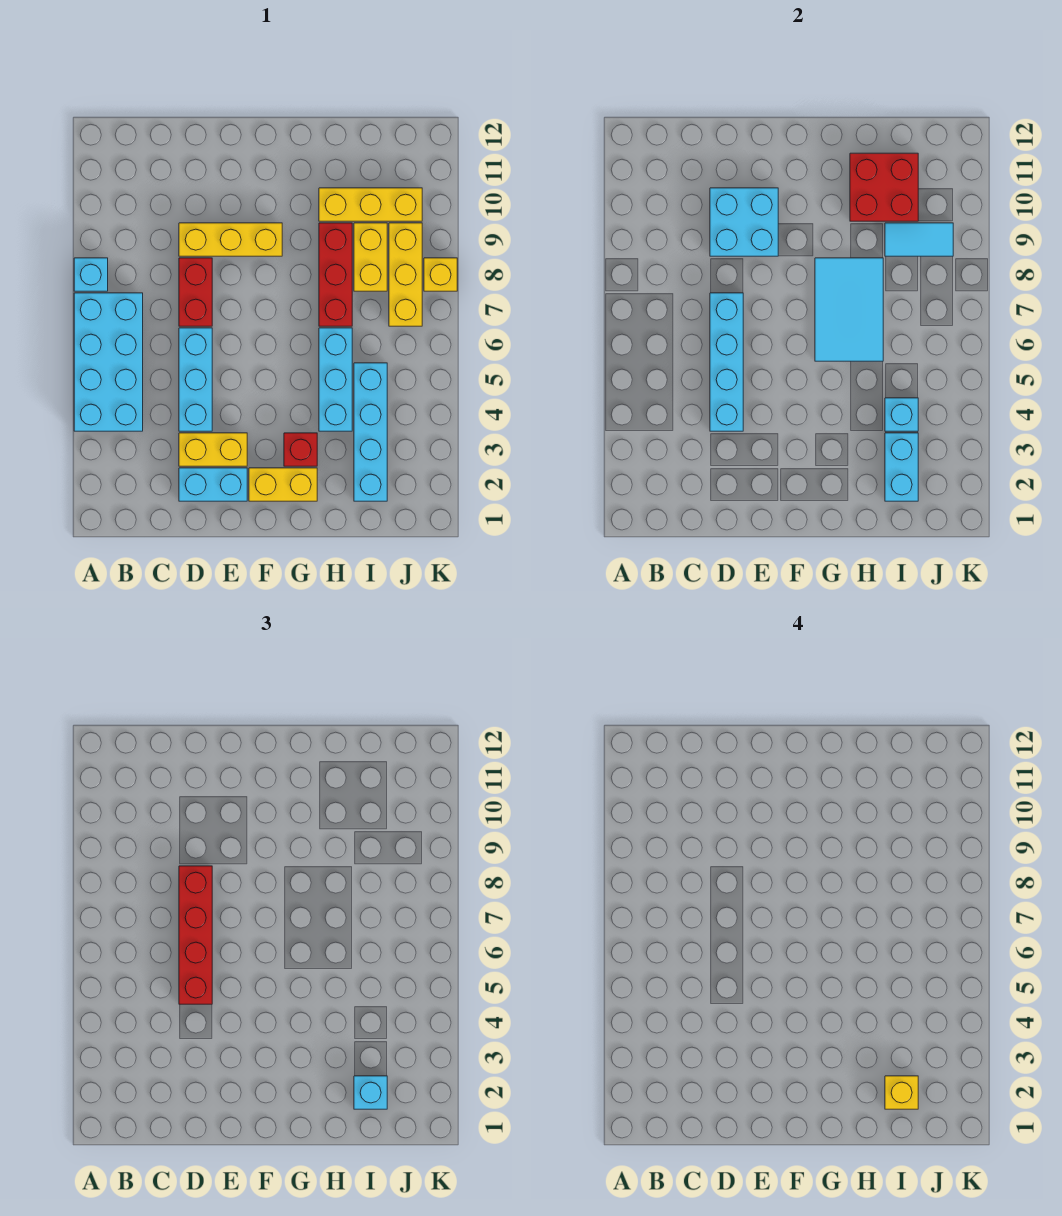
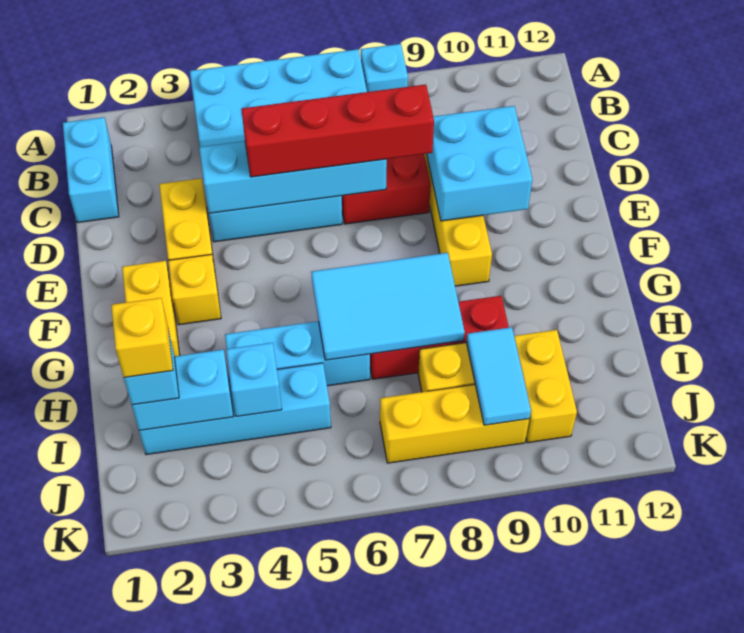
cyan 1x2 brick [179,468,247,501] -> cyan 1x2 brick moved to [63,117,119,223]
red 1x1 brick [284,433,317,466] -> none
yellow 1x3 brick [319,188,422,221] -> yellow 1x2 brick [514,330,577,443]
red 2x2 brick [850,153,918,221] -> none
yellow 1x1 brick [424,258,457,291] -> yellow 1x1 brick moved to [168,254,221,325]

